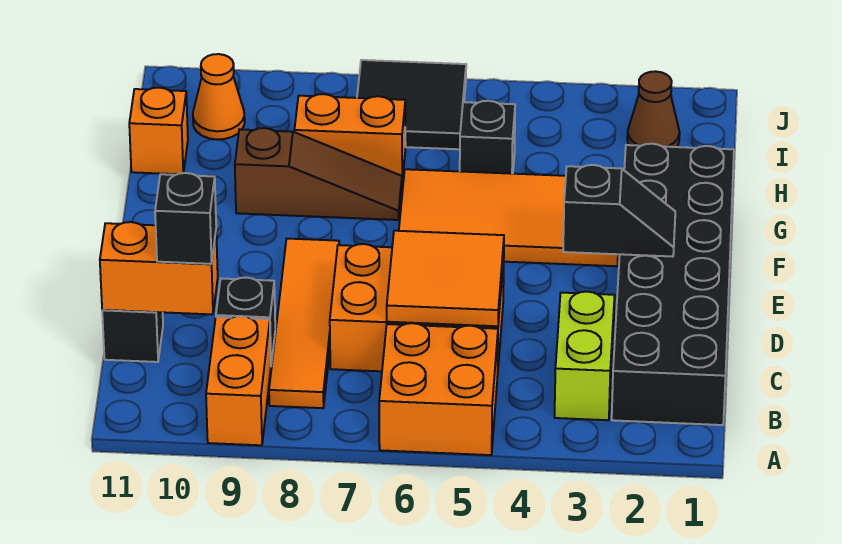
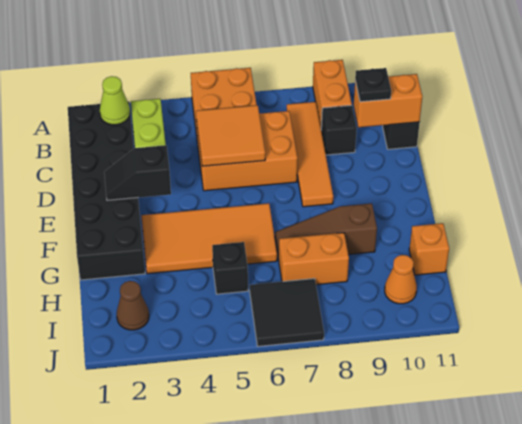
none -> lime 1x1 cone [100,76,130,125]
black 1x1 brick [155,173,216,264] -> black 1x1 plate [355,68,391,102]

